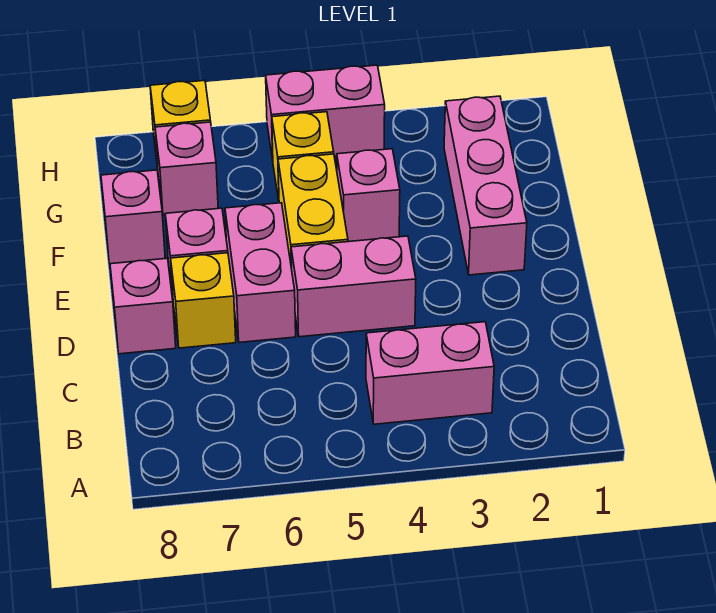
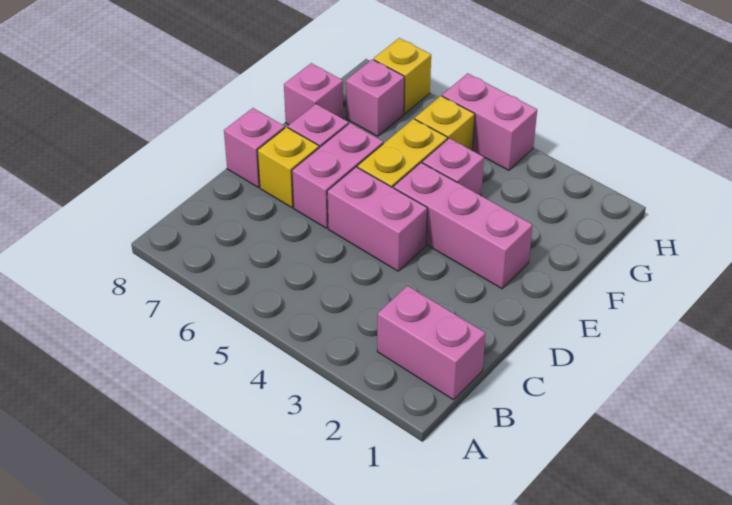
pink 1x2 brick [366,322,494,424] -> pink 1x2 brick moved to [377,286,485,400]
pink 1x3 brick [444,96,527,275] -> pink 1x3 brick turned to [394,163,533,289]

